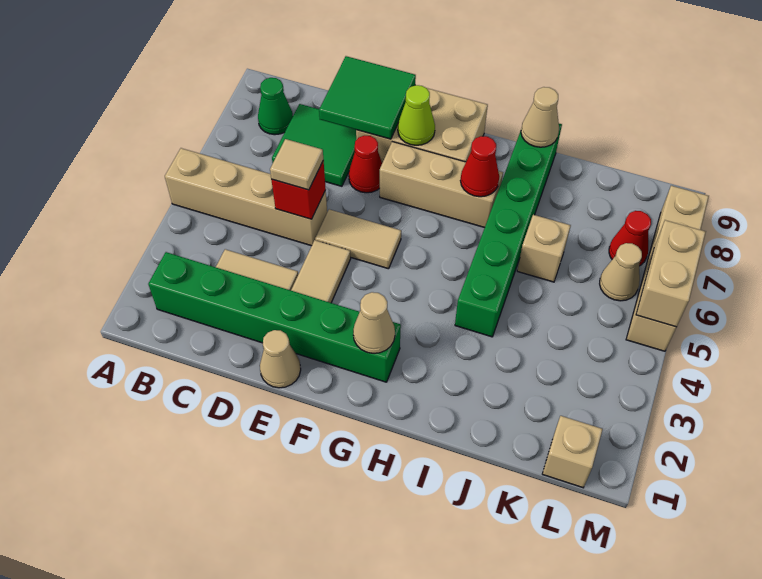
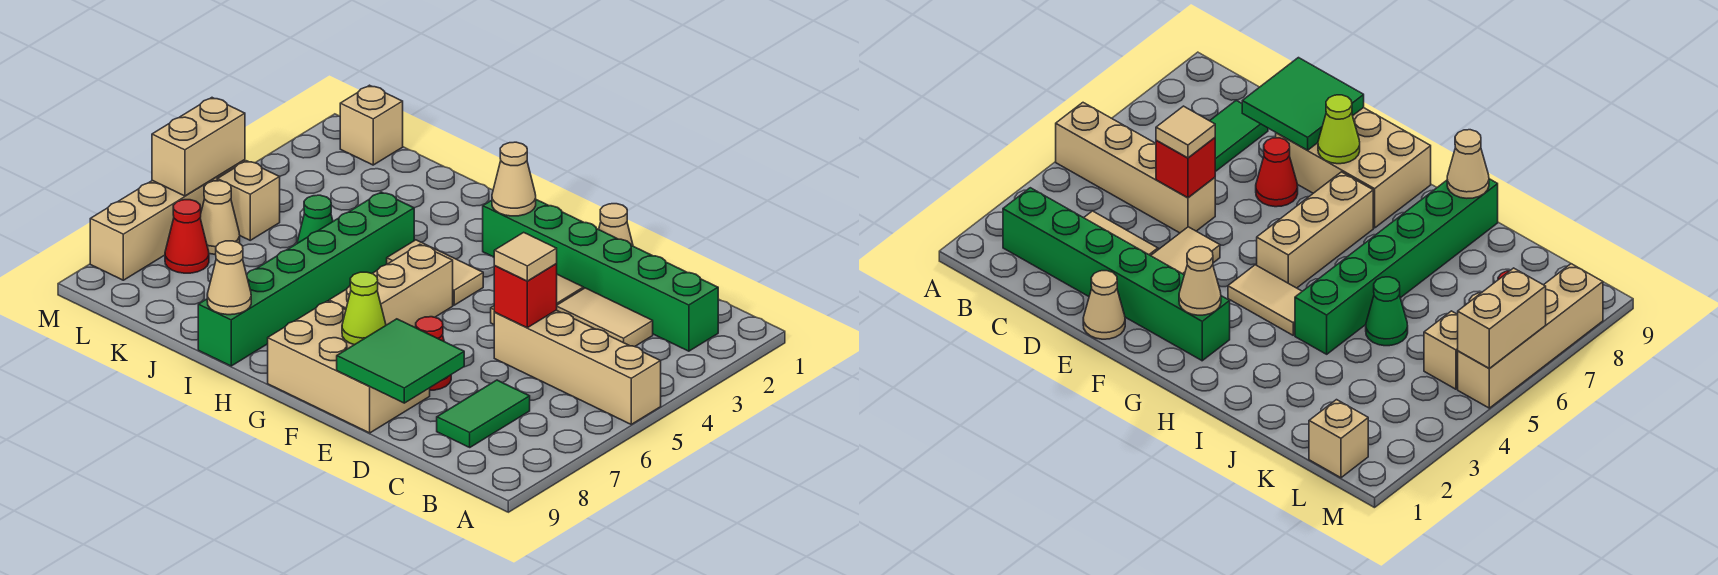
green 1x1 cone [258,78,293,135] -> green 1x1 cone moved to [297,195,333,243]
green 2x2 tile [272,104,356,186] -> green 1x2 tile [437,380,530,447]
tan 1x2 tile [315,209,401,269] -> tan 1x2 tile moved to [387,240,483,305]
tan 1x3 brick [380,142,503,228] -> tan 1x3 brick turned to [329,244,453,328]
red 1x1 cone [460,136,499,197] -> none
tan 1x1 brick [517,215,571,282] -> tan 1x1 brick moved to [217,161,280,240]

